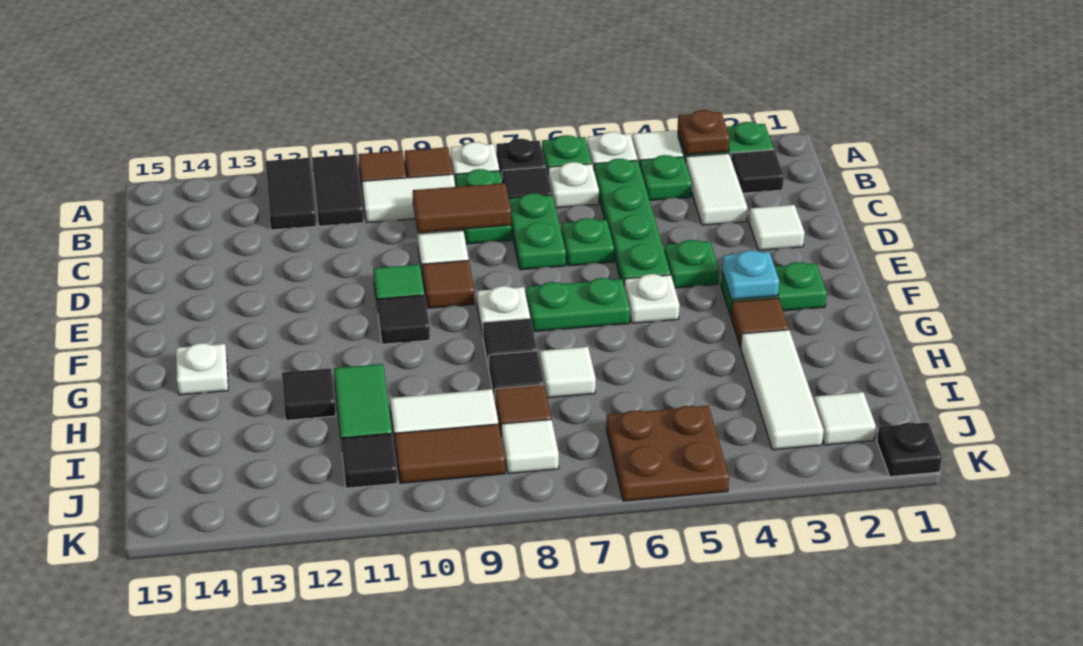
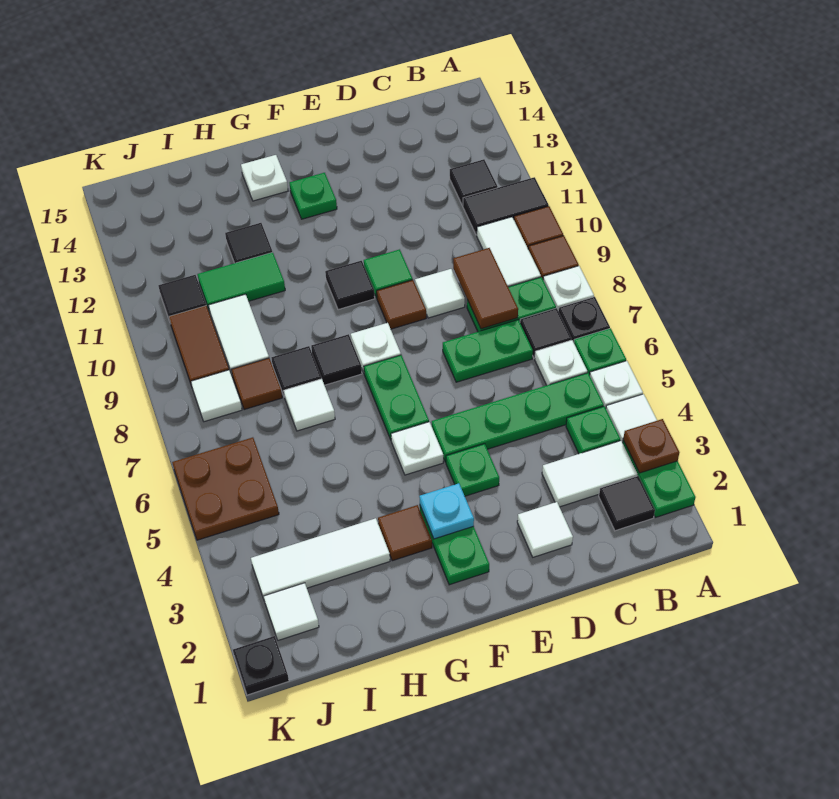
black 1x2 tile [265,158,316,230] -> black 1x1 tile [450,159,498,206]
green 1x1 plate [561,218,614,266] -> green 1x1 plate moved to [290,173,337,219]

